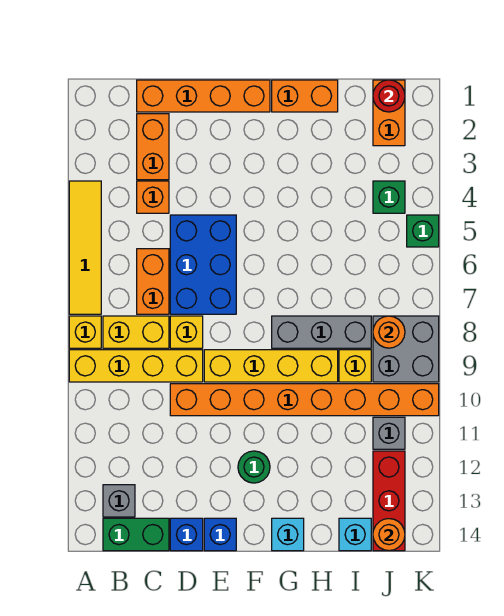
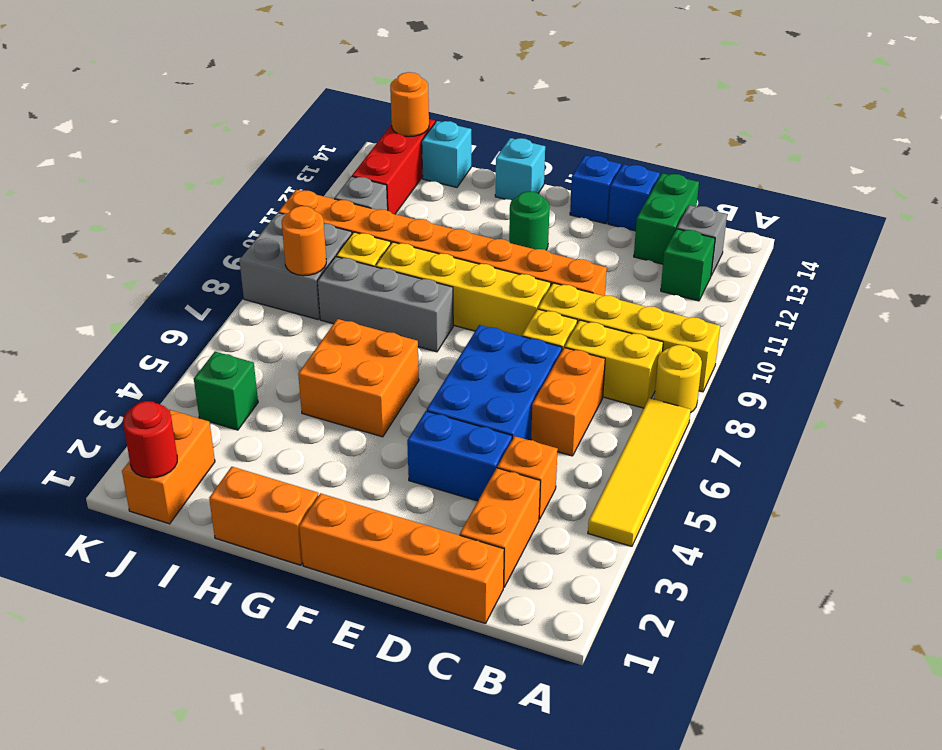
yellow 1x1 brick [69,316,101,348] -> yellow 1x1 round brick [654,345,702,413]
green 1x2 brick [103,518,169,551] -> green 1x2 brick turned to [634,173,699,264]
none -> blue 1x2 brick [407,411,512,501]
none -> orange 2x2 brick [298,319,419,437]
green 1x1 brick [407,215,439,247] -> green 1x1 brick moved to [661,229,715,301]

